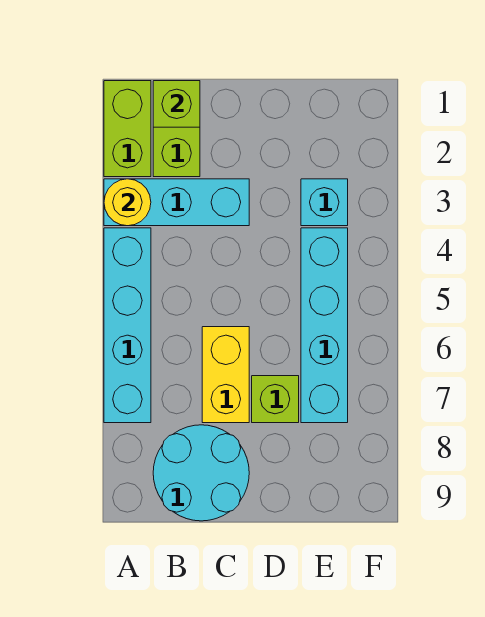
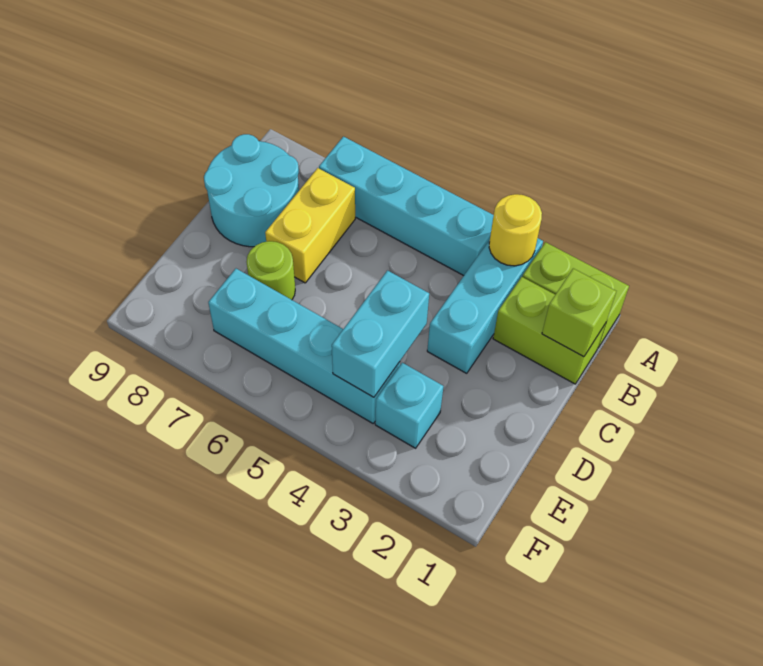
yellow 1x2 brick [202,327,249,423] -> yellow 1x2 brick turned to [265,168,355,283]
none -> cyan 1x2 brick [332,271,429,397]
lime 1x1 brick [252,376,299,423] -> lime 1x1 round brick [246,241,295,300]

